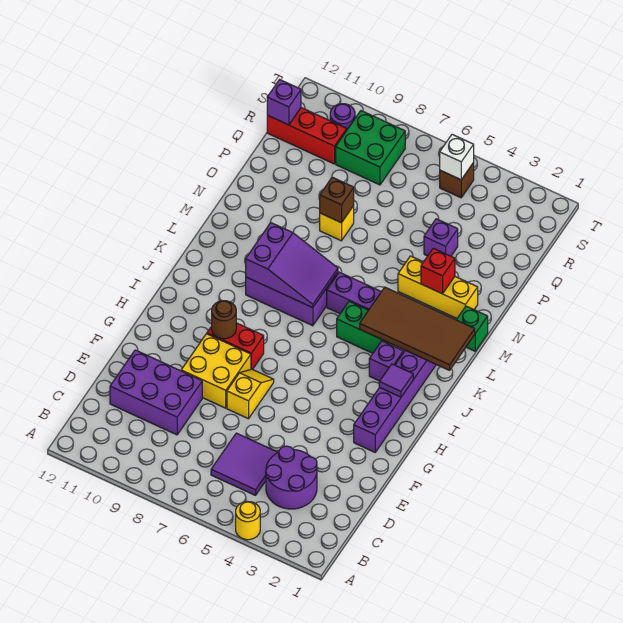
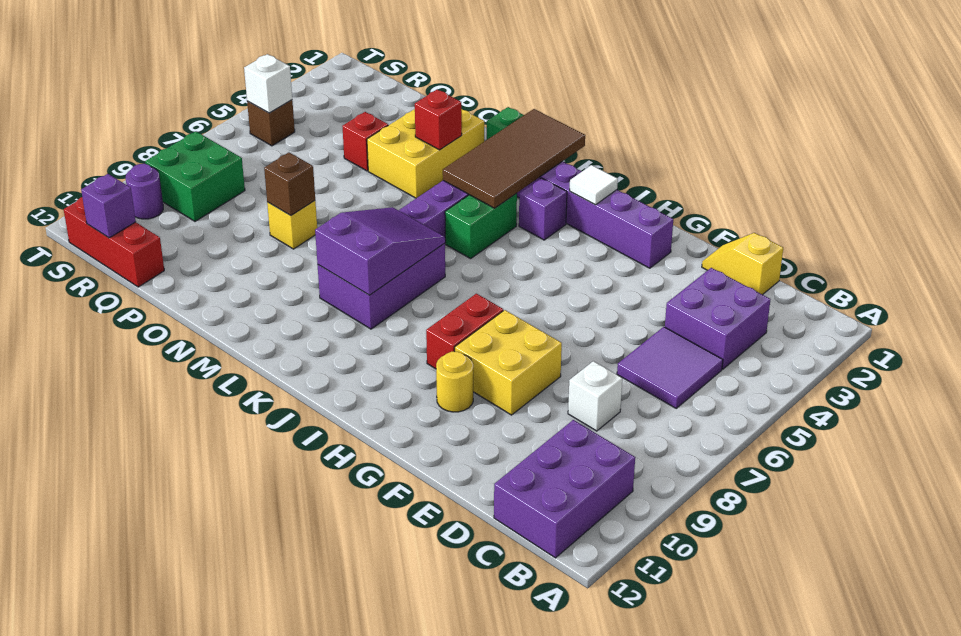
yellow 1x1 round brick [236,501,260,540] -> yellow 1x1 round brick moved to [436,352,473,412]
purple 2x2 round brick [266,446,317,509] -> purple 2x2 brick [665,268,771,369]
none -> white 1x1 brick [568,361,622,431]
purple 2x3 brick [110,350,202,435] -> purple 2x3 brick moved to [494,420,635,558]
yellow 1x2 slope [227,369,274,419] -> yellow 1x2 slope moved to [702,233,783,295]
brown 1x1 round brick [212,301,236,339] -> none
purple 1x1 tile [379,364,413,397] -> white 1x1 tile [570,165,618,205]
yellow 1x3 brick [398,256,478,318] -> yellow 2x3 brick [367,109,484,198]
purple 1x1 brick [424,219,458,256] -> red 1x1 brick [342,112,388,171]
red 1x3 brick [267,108,347,164] -> red 1x3 brick turned to [64,197,164,287]

